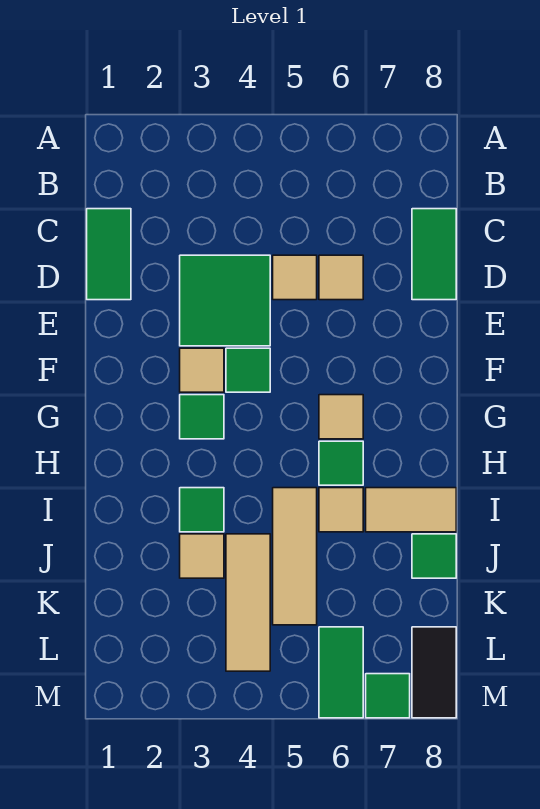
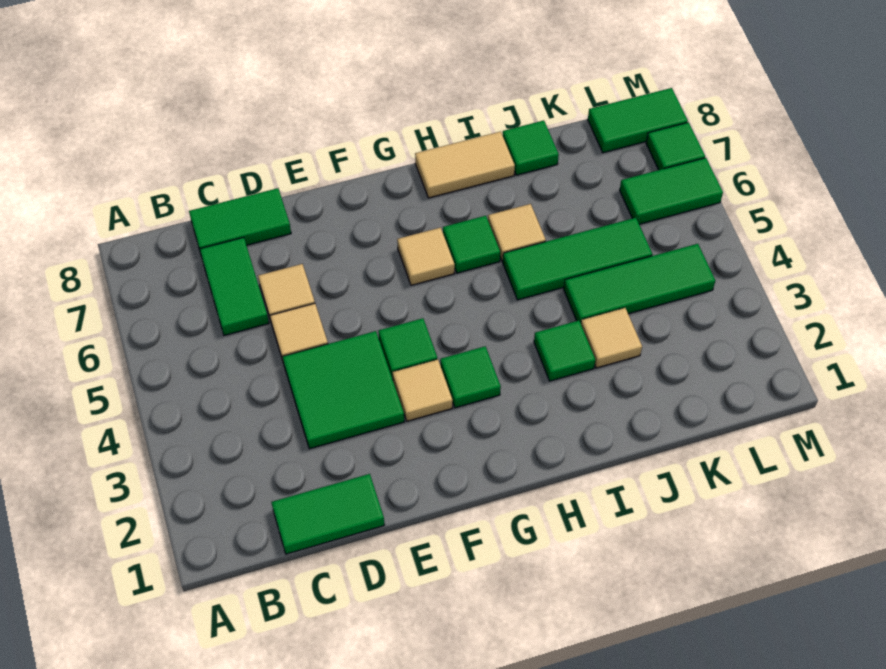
none -> green 1x2 tile [200,237,269,336]
tan 1x3 tile [273,488,317,625] -> green 1x3 tile [503,218,652,300]
tan 1x2 tile [366,488,456,532] -> tan 1x2 tile turned to [415,132,515,198]
tan 1x3 tile [226,534,270,671] -> green 1x3 tile [564,244,715,323]
black 1x2 tile [412,627,456,718] -> green 1x2 tile [588,88,688,153]

